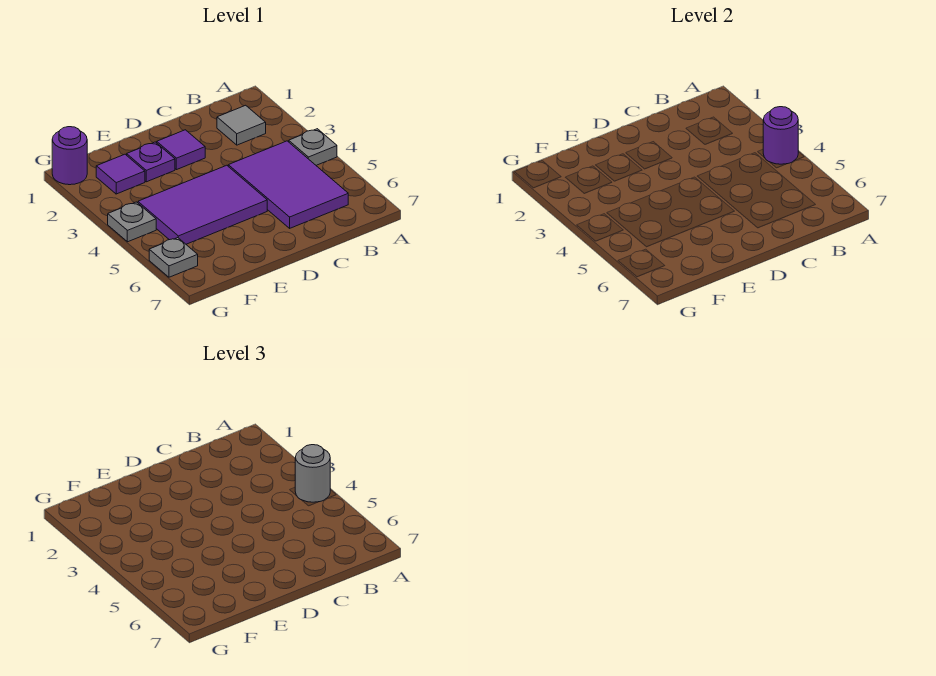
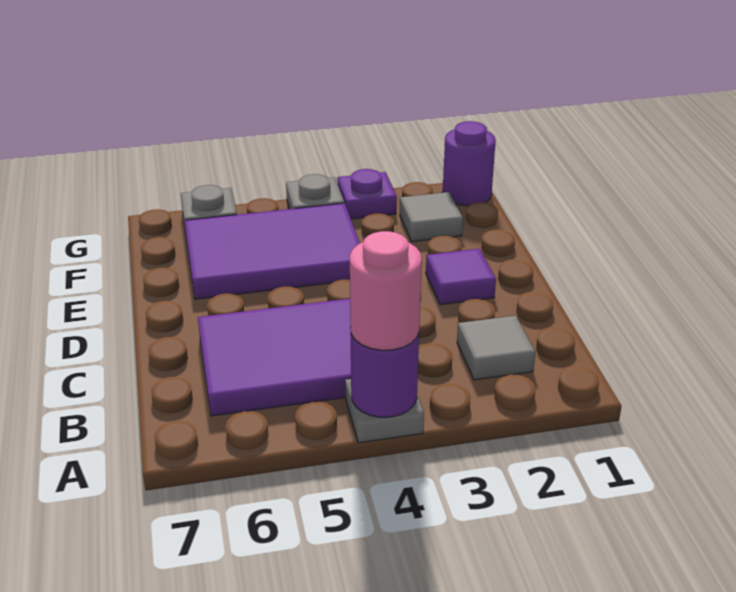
grey 1x1 round brick [295,445,330,502] -> pink 1x1 round brick [350,231,422,350]
purple 2x3 tile [138,165,267,244] -> purple 2x3 tile turned to [184,203,360,299]
purple 1x1 plate [127,142,175,182] -> purple 1x1 plate moved to [337,169,397,219]
purple 1x1 tile [96,154,145,194] -> grey 1x1 tile [400,192,463,242]

